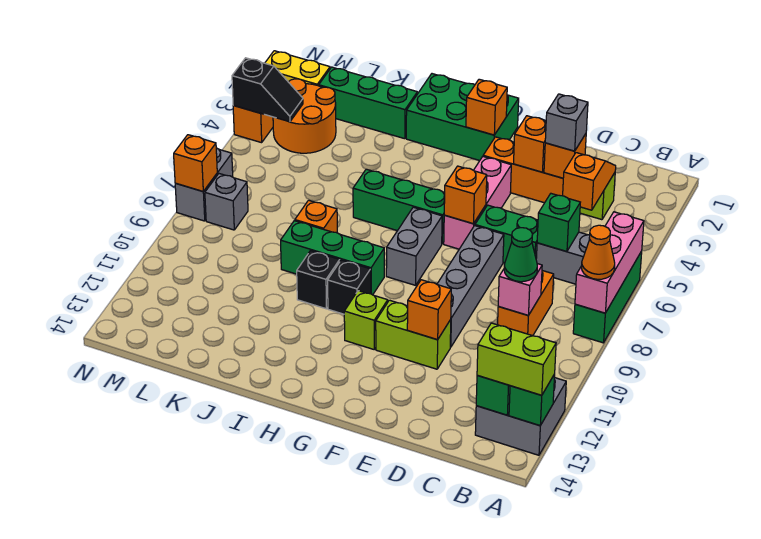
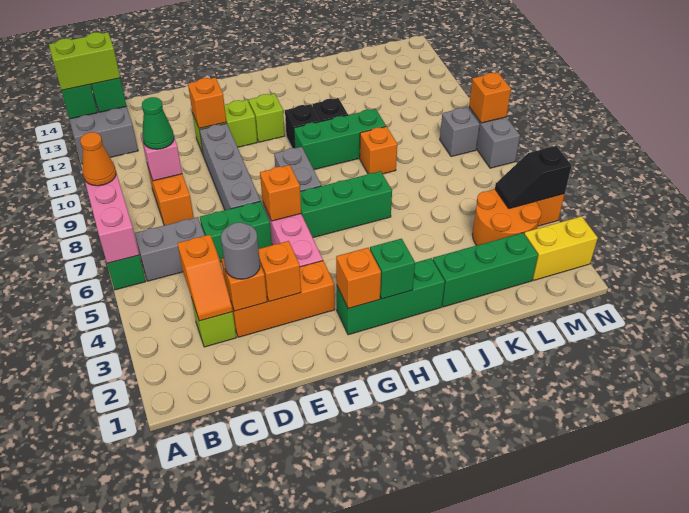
green 1x1 brick [537,194,580,252] -> green 1x1 brick moved to [370,239,415,299]
grey 1x1 brick [545,94,588,151] -> grey 1x1 round brick [221,222,260,279]
green 2x3 brick [406,74,519,161] -> green 1x3 brick [337,258,445,335]

